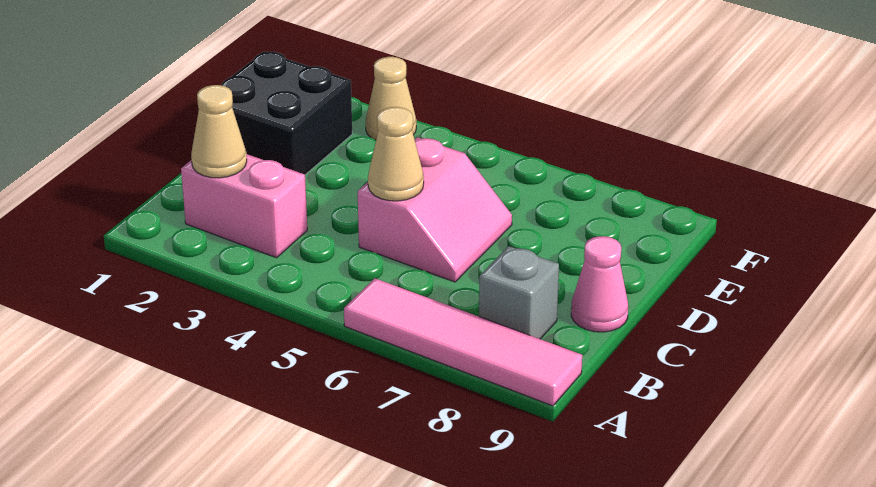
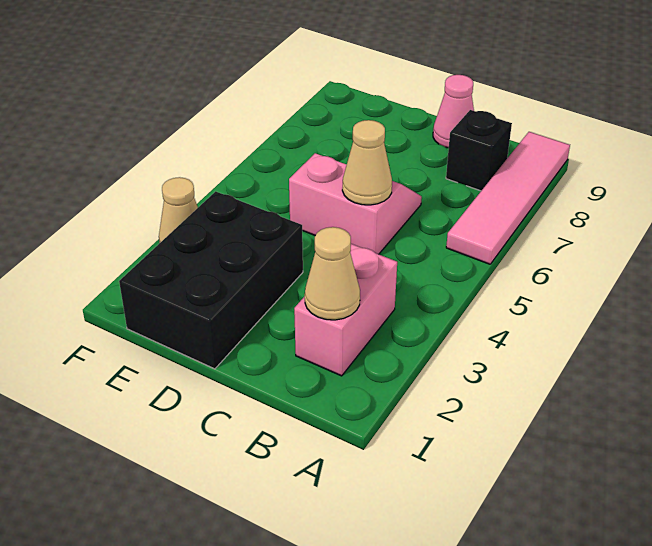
grey 1x1 brick [479,246,559,339] -> black 1x1 brick [446,110,512,191]
black 2x2 brick [221,52,352,175] -> black 2x3 brick [119,191,303,369]

